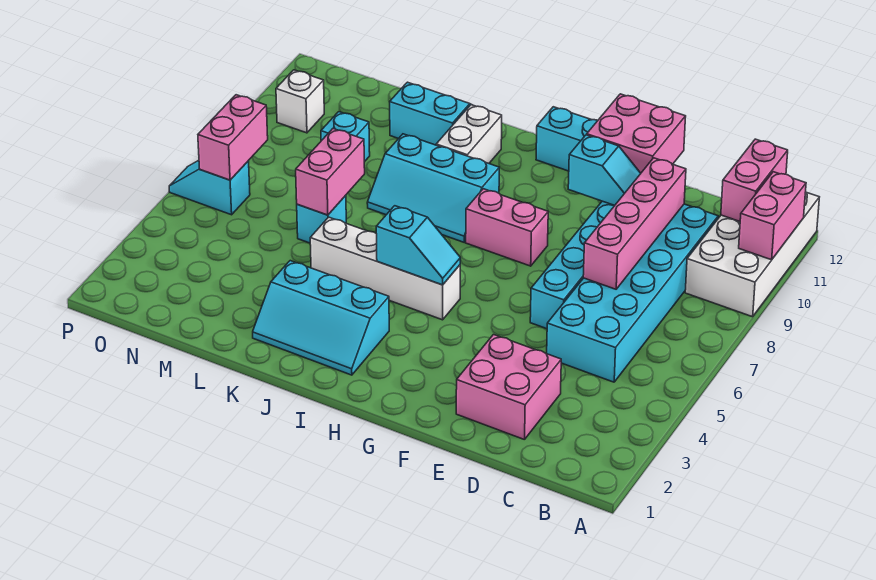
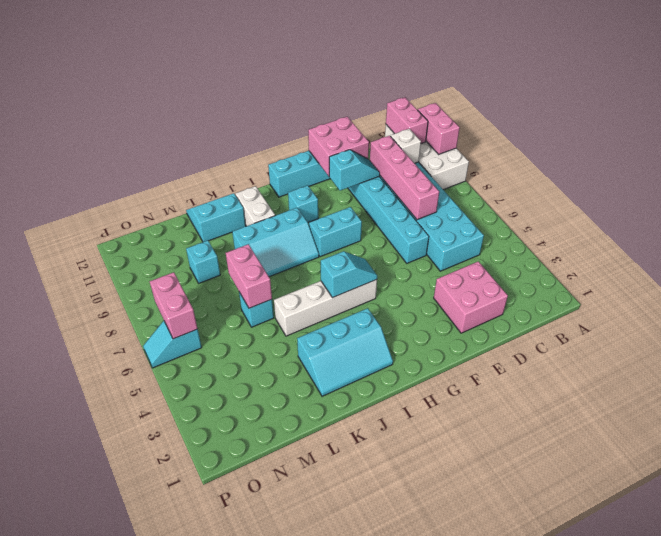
pink 1x2 brick [466,189,548,266] -> cyan 1x2 brick [309,207,362,257]
none -> cyan 1x1 brick [288,185,318,222]
white 1x1 brick [276,70,324,133] -> white 1x1 brick moved to [391,129,421,163]

